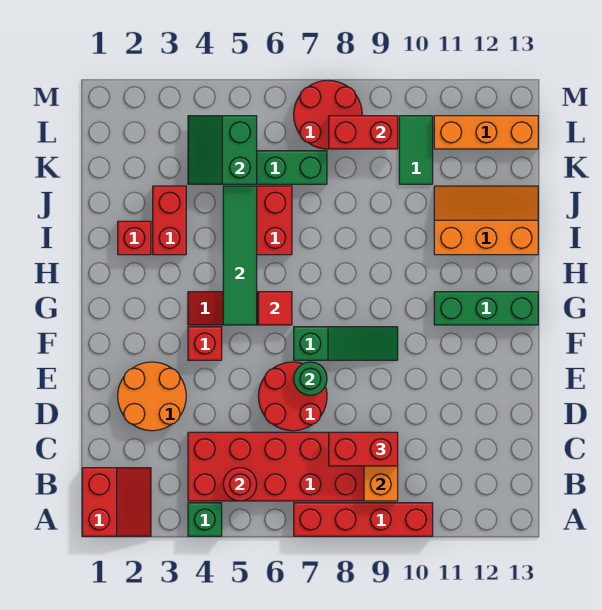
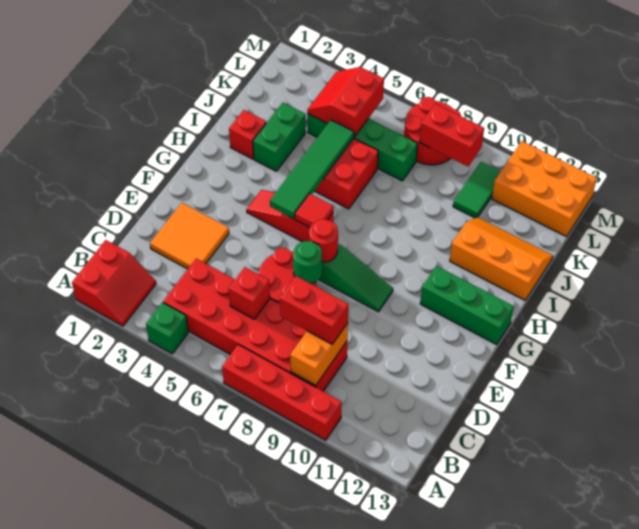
red 1x1 round brick [223,468,257,501] -> red 1x1 round brick moved to [309,219,338,262]
orange 2x2 round brick [118,362,186,431] -> orange 2x2 tile [150,203,229,269]
red 1x1 brick [188,327,222,360] -> red 1x1 brick moved to [229,267,270,319]
red 1x2 brick [153,186,186,255] -> green 1x2 brick [253,103,306,171]
green 2x2 slope [188,116,257,184] -> red 2x2 slope [307,67,384,137]
orange 1x3 brick [434,116,538,149] -> orange 2x3 brick [492,141,597,237]

